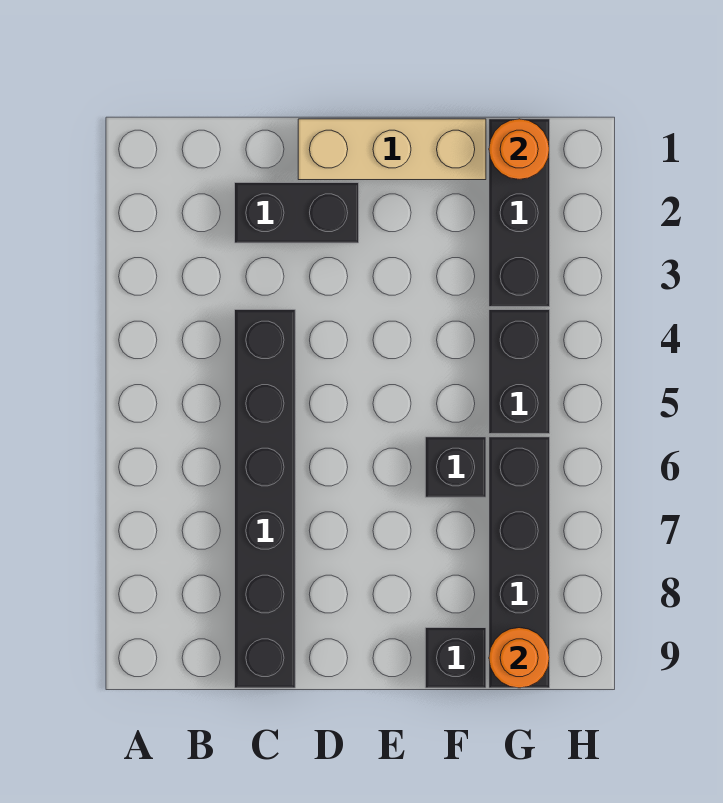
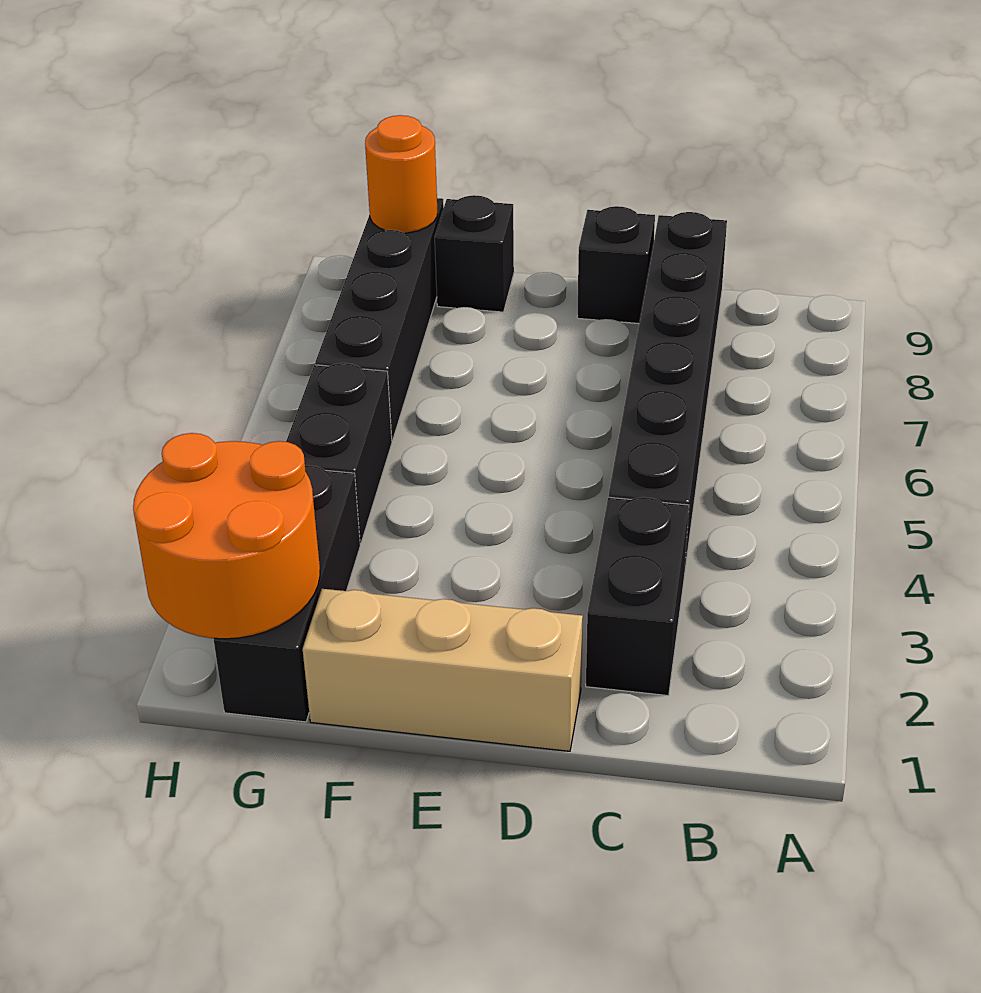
black 1x2 brick [235,183,359,243] -> black 1x2 brick turned to [586,497,689,696]
black 1x1 brick [425,437,486,497] -> black 1x1 brick moved to [577,206,655,324]
orange 1x1 round brick [489,119,549,179] -> orange 2x2 round brick [133,433,320,639]

